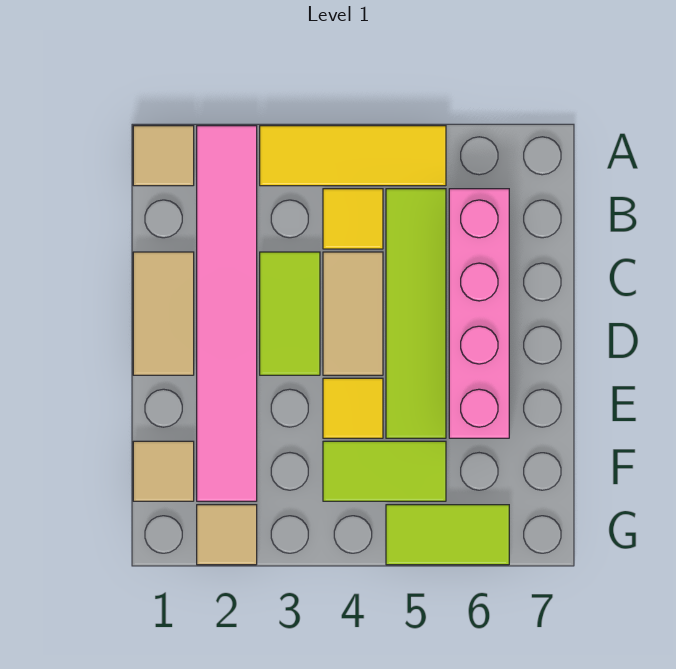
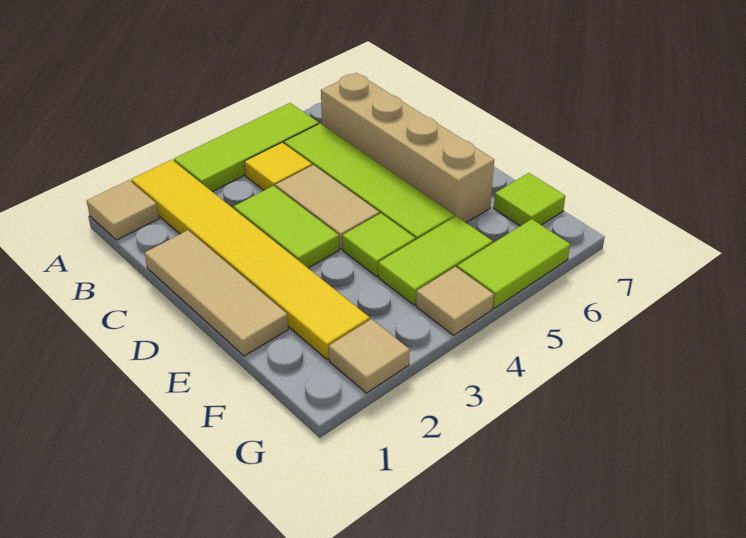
pink 1x6 tile [197,126,257,501] -> yellow 1x6 tile [131,160,370,360]
yellow 1x3 tile [260,126,446,186] -> lime 1x3 tile [174,103,319,192]
pink 1x4 brick [449,189,509,438] -> tan 1x4 brick [321,73,494,223]
tan 1x2 tile [133,252,194,375] -> tan 1x3 tile [145,230,288,356]
yellow 1x1 tile [323,378,383,438] -> lime 1x1 tile [342,213,415,276]
tan 1x1 tile [133,441,194,501] -> tan 1x1 tile moved to [416,267,494,335]
none -> lime 1x1 tile [494,173,565,226]

